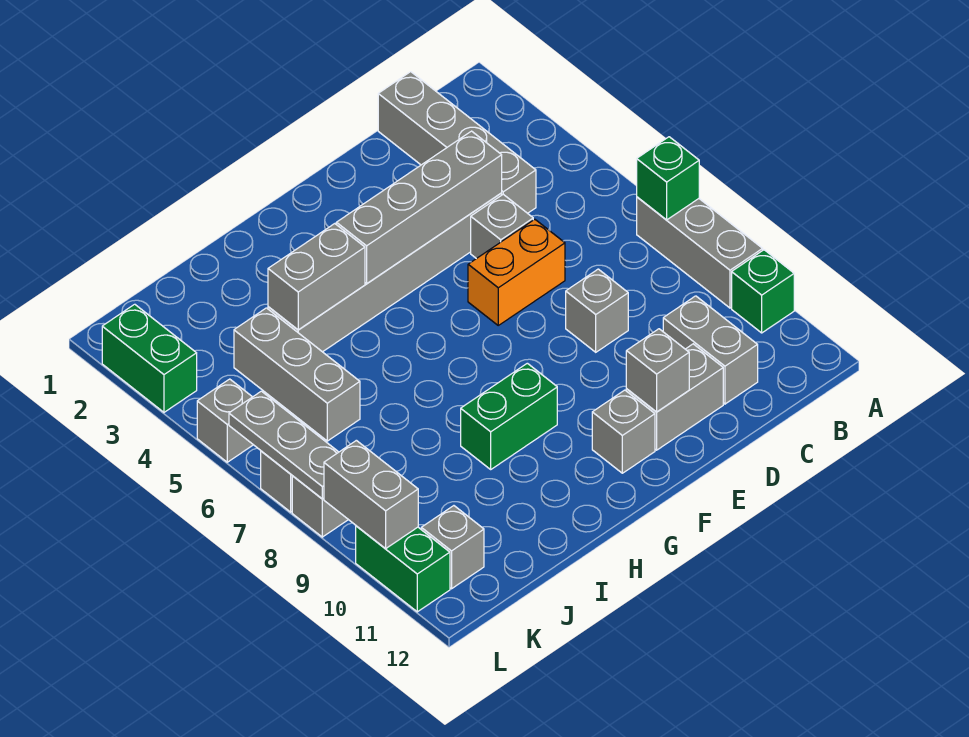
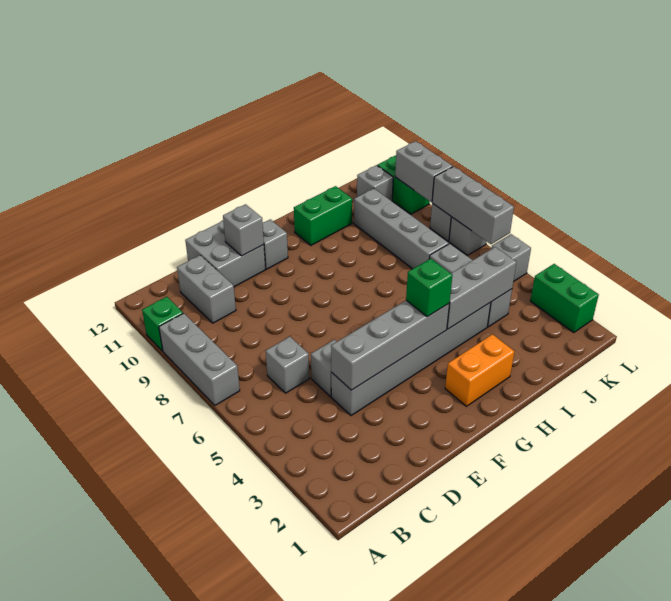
green 1x1 brick [637,137,699,220] -> green 1x1 brick moved to [406,259,452,317]
grey 1x4 brick [378,72,536,213] -> grey 1x4 brick moved to [354,188,449,269]
orange 1x2 brick [468,219,565,325] -> orange 1x2 brick moved to [445,334,514,406]
grey 1x1 brick [566,269,628,352] -> grey 1x1 brick moved to [266,337,309,393]
grey 1x2 brick [626,344,723,450] -> grey 2x2 brick [185,220,266,287]
green 1x2 brick [461,363,557,469] -> green 1x2 brick moved to [294,186,352,245]
grey 1x2 brick [268,224,365,330] -> grey 1x3 brick [447,247,516,329]
grey 1x3 plate [229,391,338,499] -> grey 1x3 brick [432,166,514,244]

